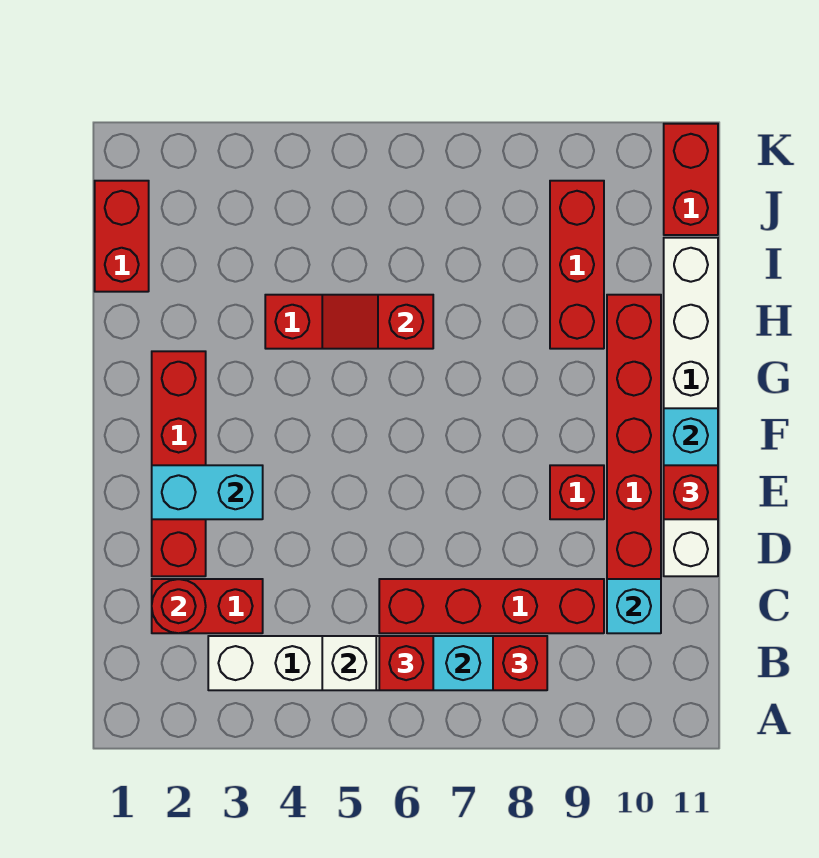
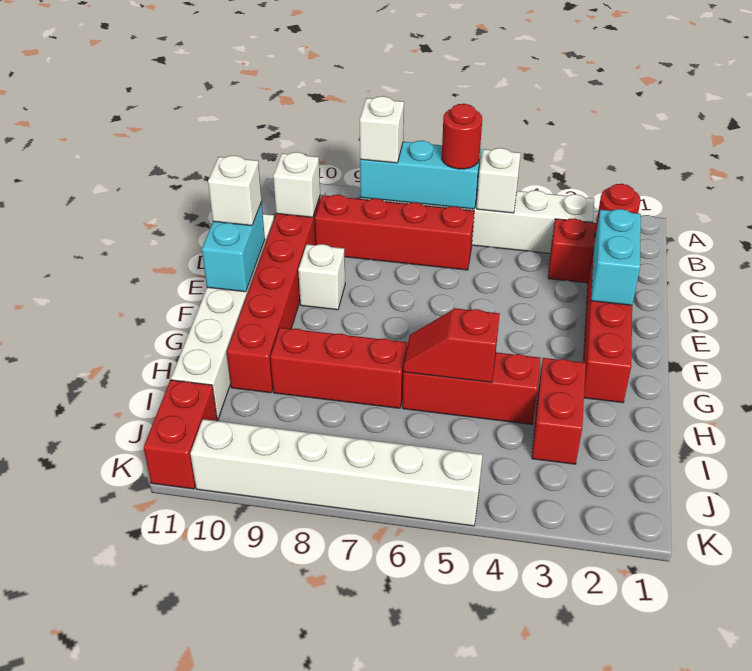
red 1x1 brick [379,636,433,690] -> red 1x1 round brick [442,104,482,169]
red 1x1 brick [493,636,547,690] -> white 1x1 brick [360,96,404,163]
cyan 1x1 brick [607,579,661,633] -> white 1x1 brick [273,152,320,217]
cyan 1x2 brick [152,465,263,519] -> cyan 1x2 brick turned to [591,209,641,305]
red 1x1 brick [550,465,604,519] -> white 1x1 brick [298,244,345,310]
red 1x1 brick [664,465,718,519] -> white 1x1 brick [208,156,262,226]
red 1x2 slope [322,295,433,349] -> red 1x2 slope turned to [403,308,500,382]
red 1x3 brick [550,181,604,349] -> red 1x3 brick turned to [270,328,407,408]
red 1x2 brick [95,181,149,292] -> red 1x2 brick moved to [532,358,586,464]
none -> white 1x6 brick [190,419,483,526]

